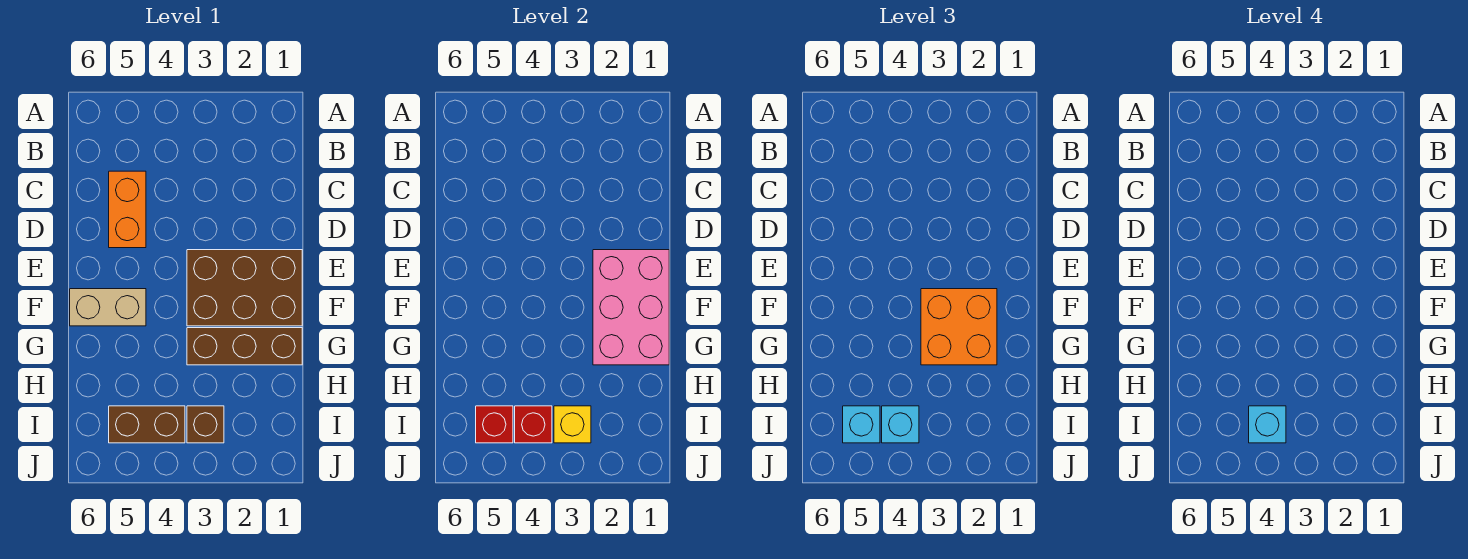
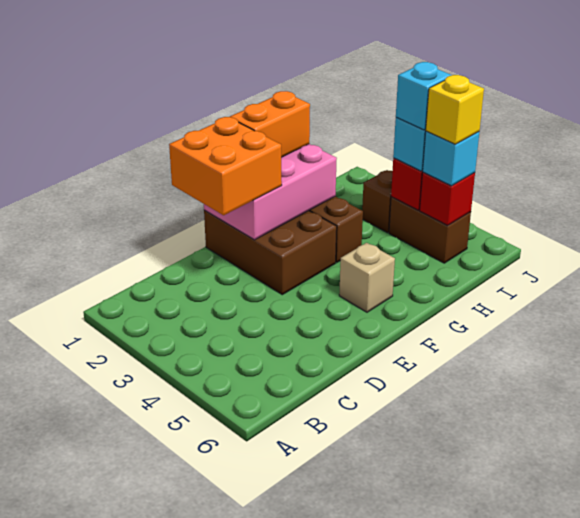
orange 1x2 brick [109,171,146,248] -> orange 1x2 brick moved to [230,91,310,157]
orange 2x2 brick [921,289,997,365] -> orange 2x2 brick moved to [169,117,282,215]
tan 1x2 brick [70,289,146,326] -> tan 1x1 brick [339,243,395,312]
yellow 1x1 brick [554,406,591,443] -> yellow 1x1 brick moved to [426,75,484,144]

